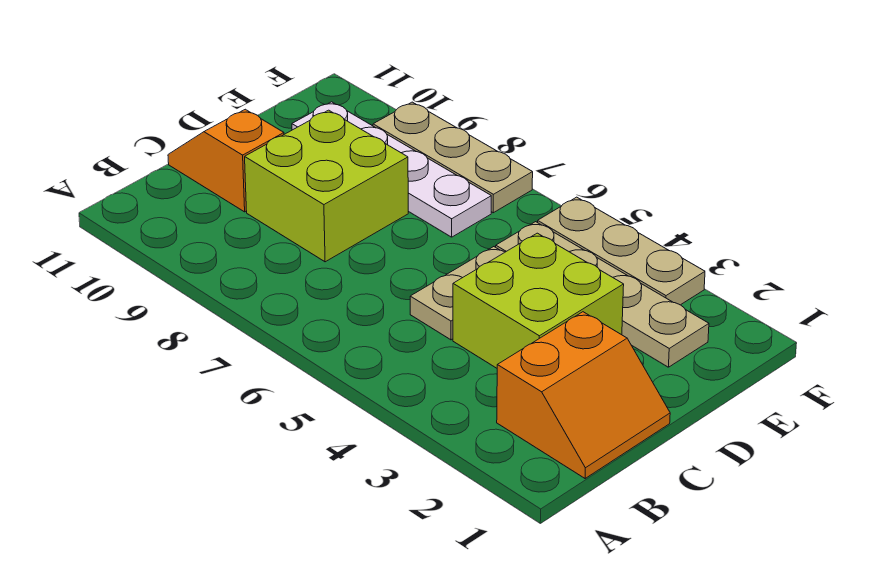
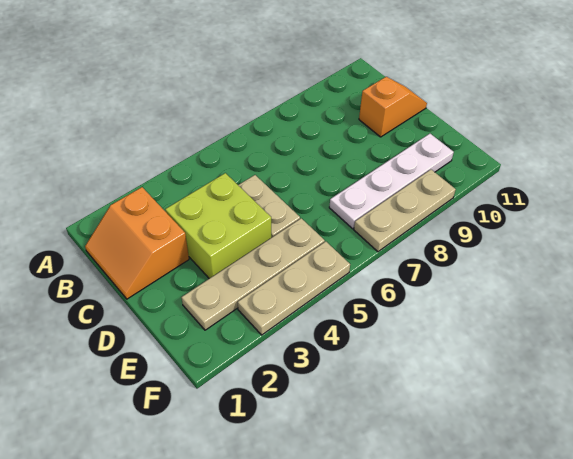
lime 2x2 brick [245,110,408,262] -> none

